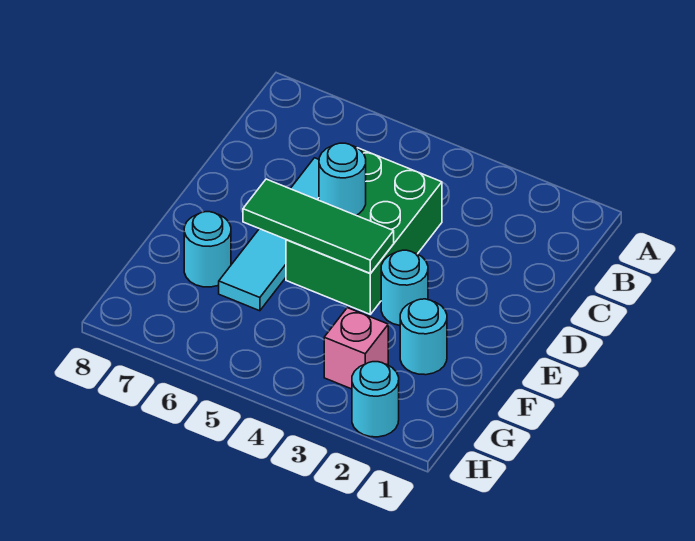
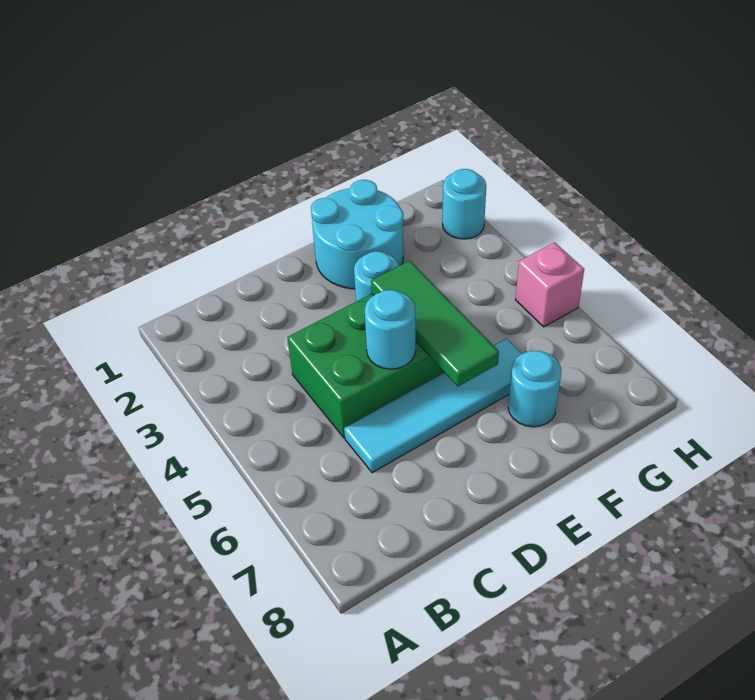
cyan 1x1 round brick [400,299,447,375] -> cyan 2x2 round brick [311,180,404,289]
pink 1x1 brick [324,308,388,389] -> pink 1x1 brick moved to [516,242,584,327]

